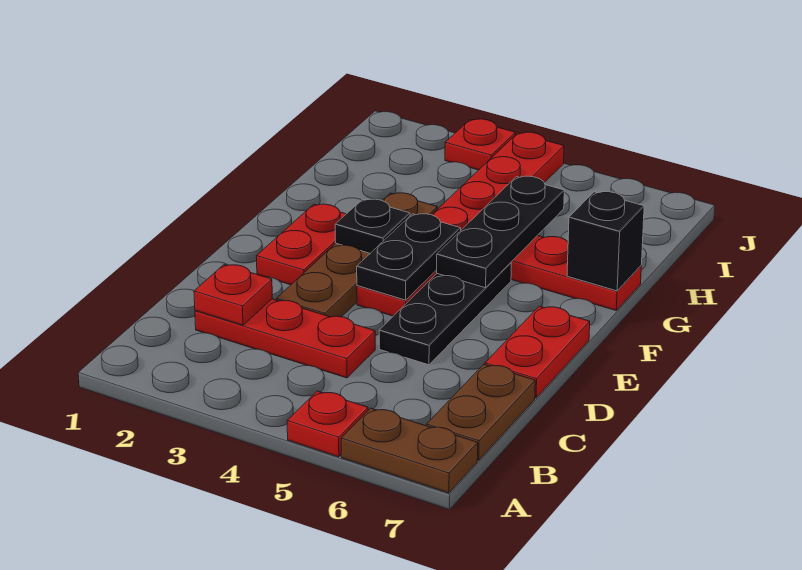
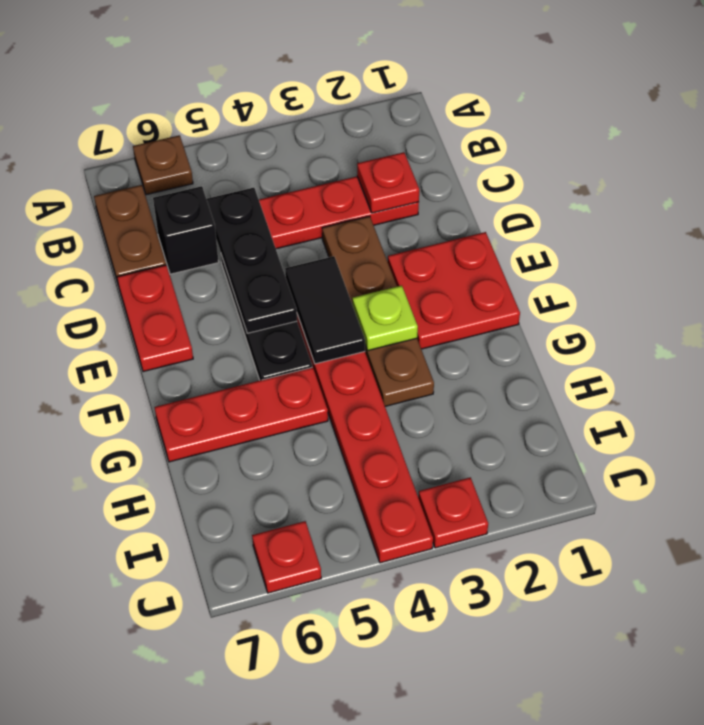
red 1x1 plate [287,391,368,457] -> red 1x1 plate moved to [252,521,321,593]
brown 1x2 plate [341,408,478,493] -> brown 1x1 plate [133,135,193,195]
red 1x2 plate [256,204,346,285] -> red 2x2 plate [388,232,520,349]
black 1x2 plate [357,214,461,300] -> black 1x2 tile [285,256,365,364]
black 1x1 plate [335,199,410,253] -> lime 1x1 plate [352,286,418,351]
black 1x3 plate [437,176,564,288] -> black 1x3 plate moved to [207,188,297,333]
black 1x1 brick [567,192,644,291] -> black 1x1 brick moved to [153,186,219,274]

